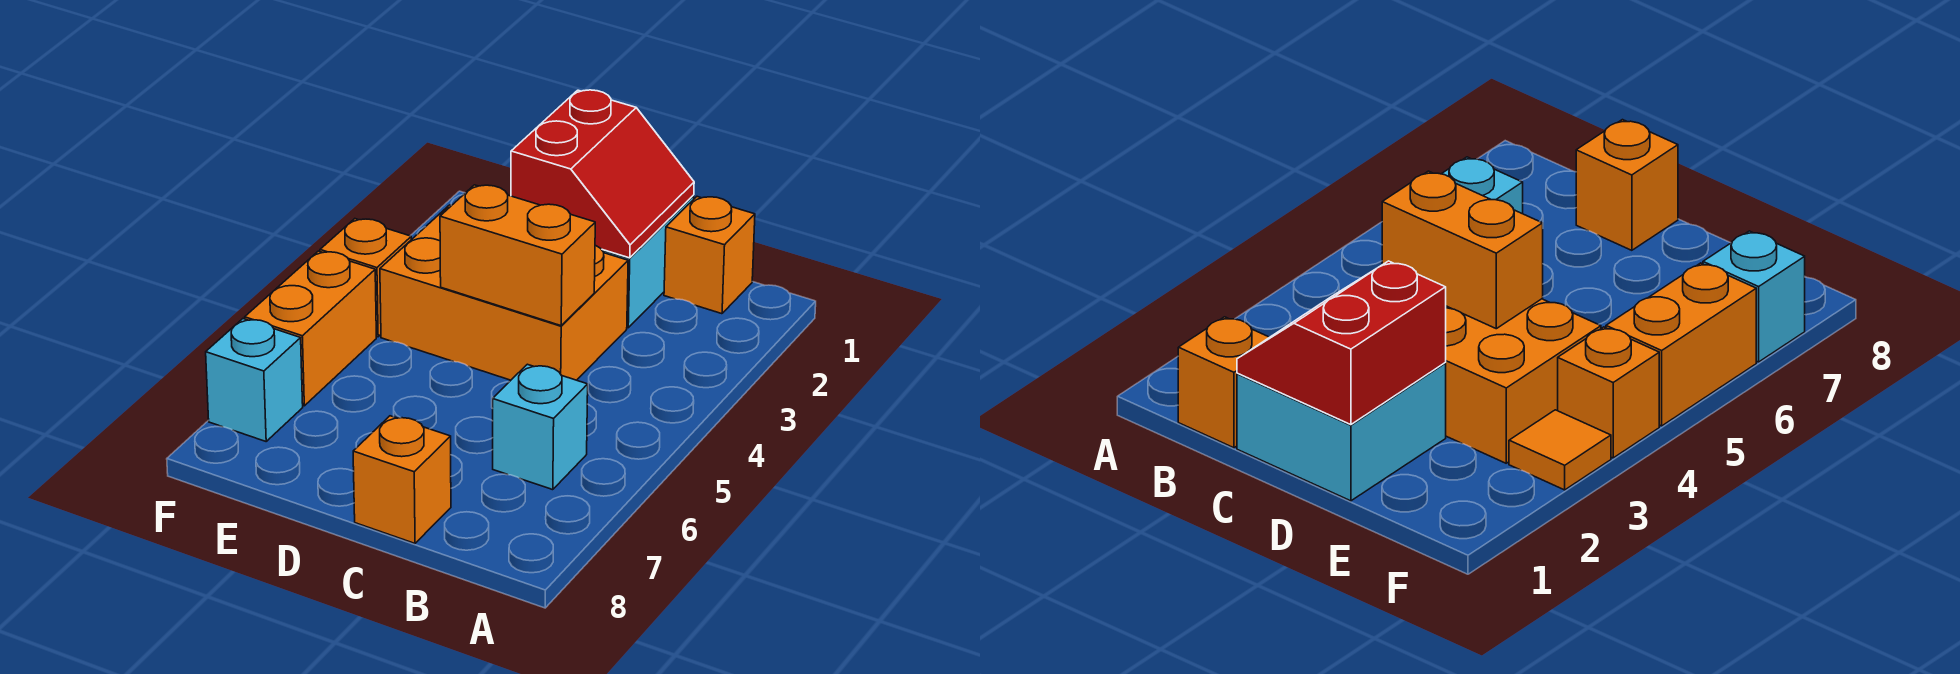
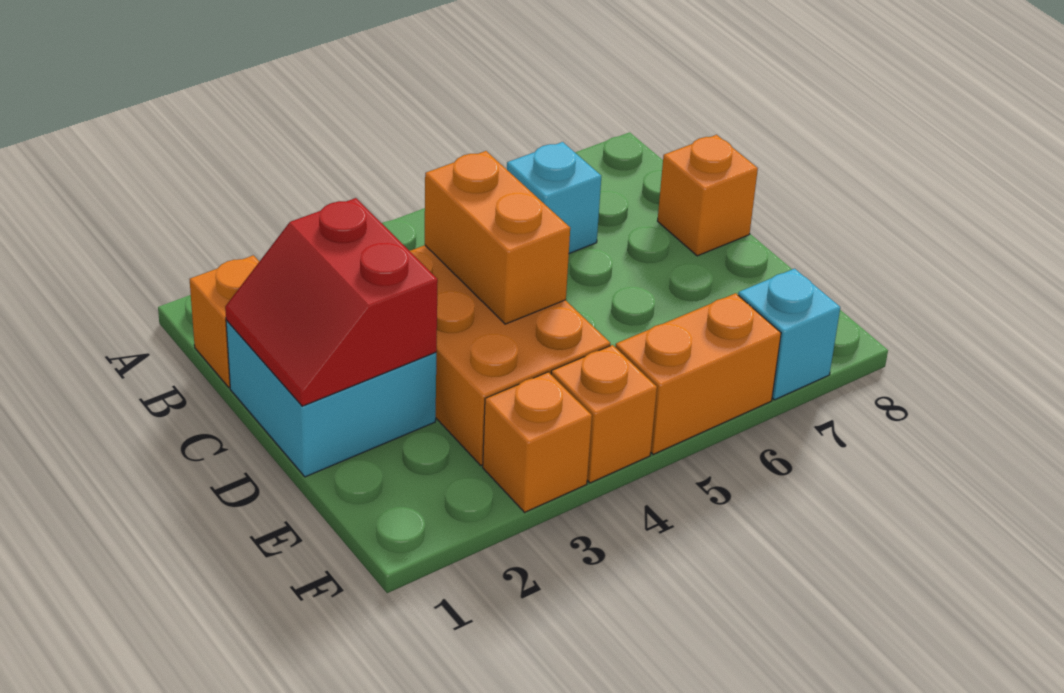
red 2x2 slope [511,90,694,258] -> red 2x2 slope turned to [225,198,438,406]
orange 1x1 tile [1509,410,1611,490] -> orange 1x1 brick [483,372,592,512]

